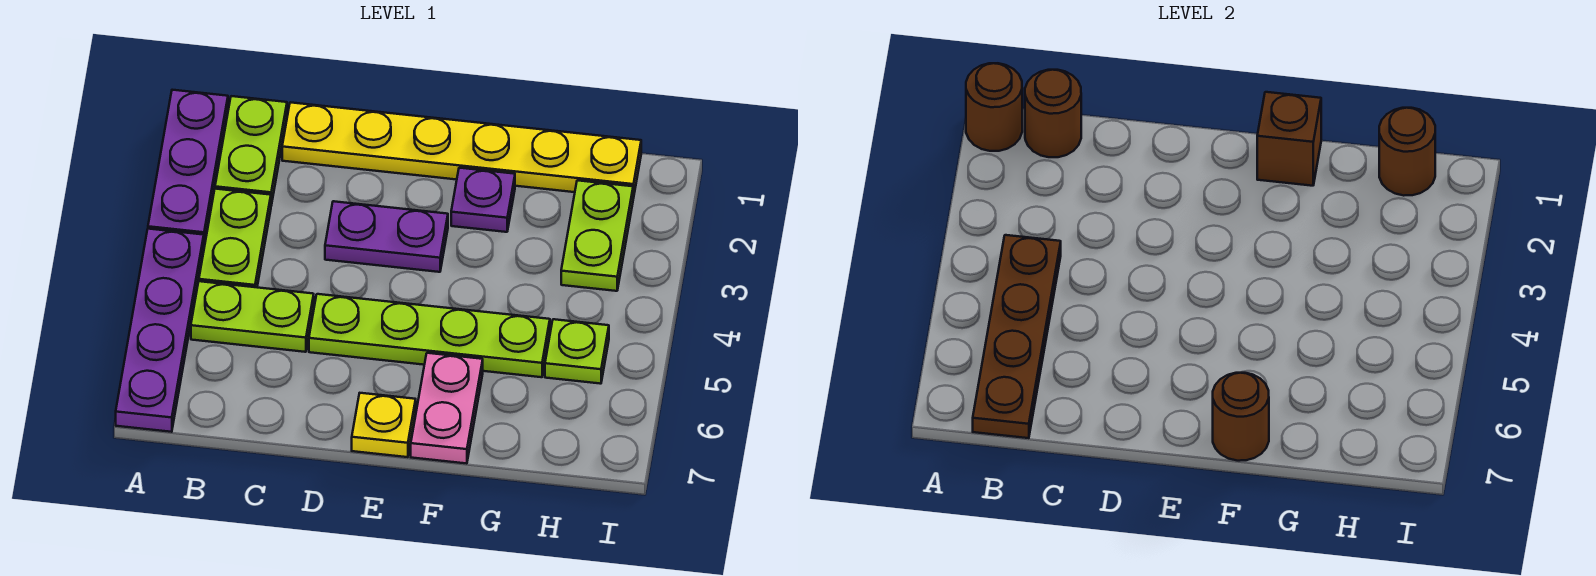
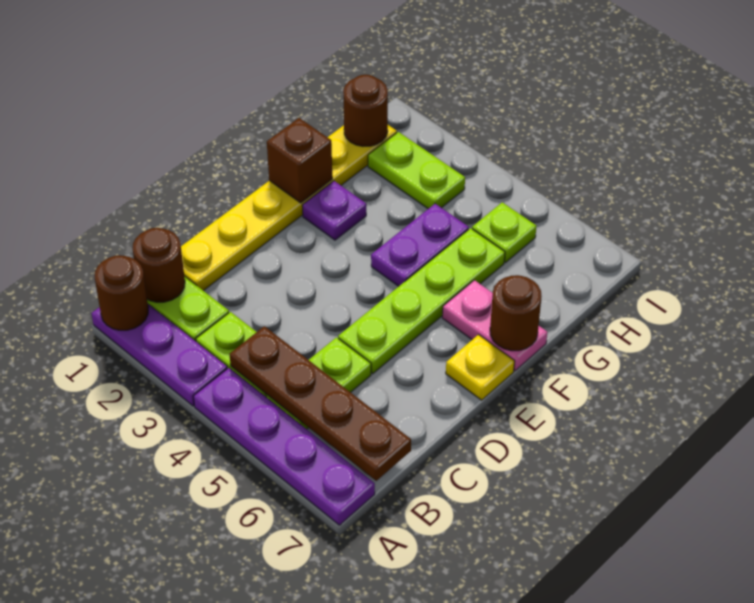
purple 1x2 plate [325,201,448,272] -> purple 1x2 plate moved to [371,204,469,286]

